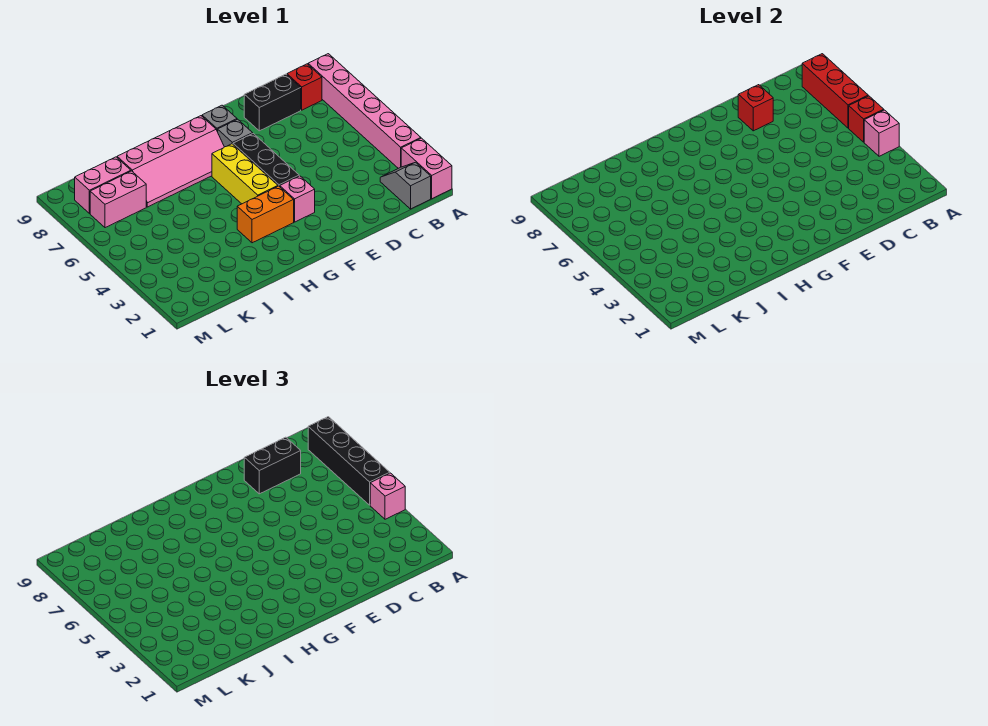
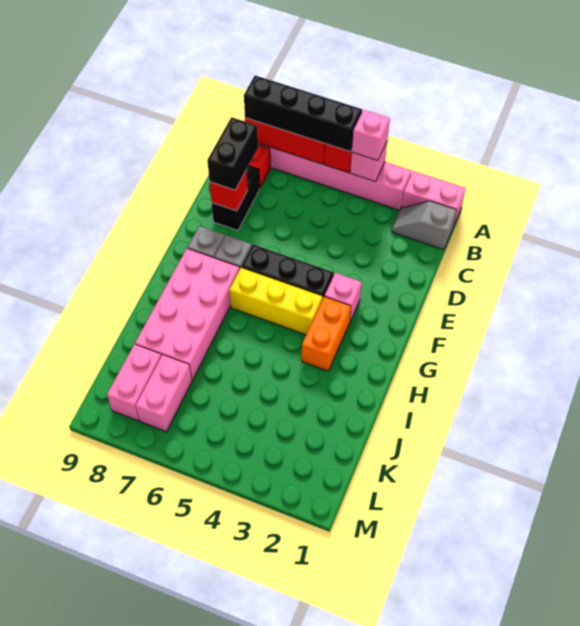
pink 2x4 slope [117,116,224,207] -> pink 2x4 brick [135,249,240,380]

